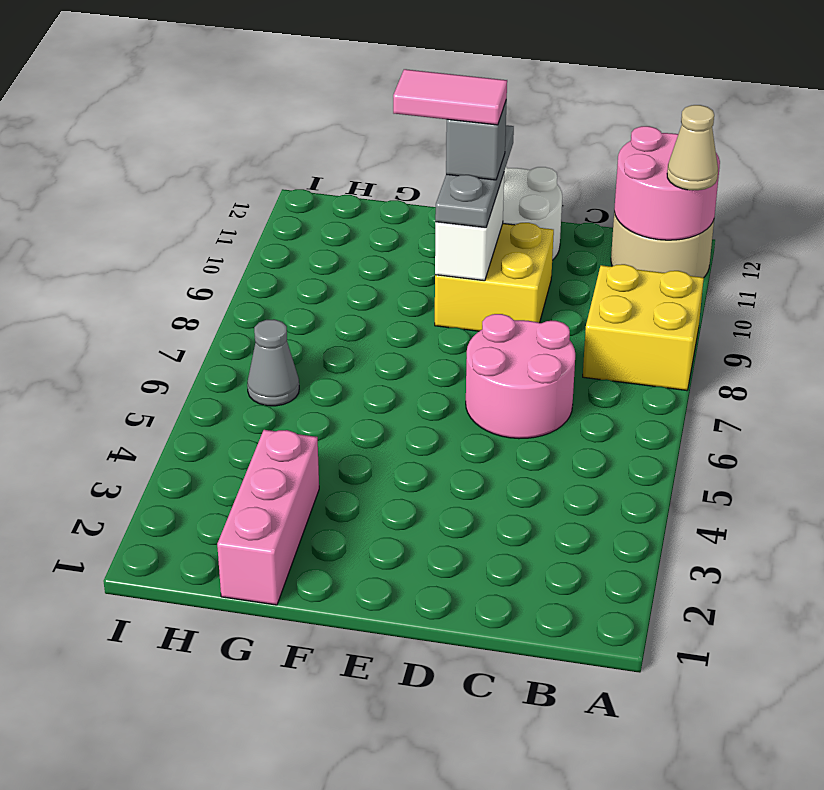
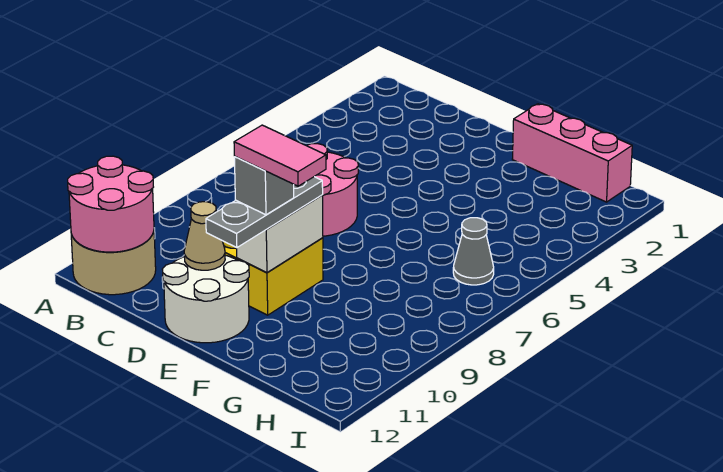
yellow 2x2 brick [583,264,704,391] -> none
tan 1x1 cone [667,105,718,190] -> tan 1x1 cone moved to [184,202,225,270]
pink 1x3 brick [217,430,319,605] -> pink 1x3 brick turned to [512,104,632,202]

